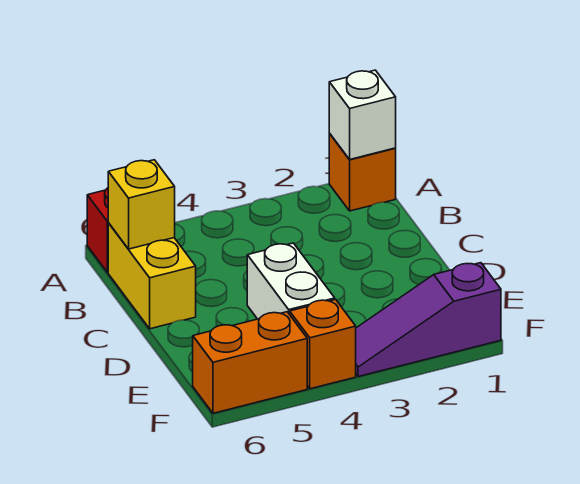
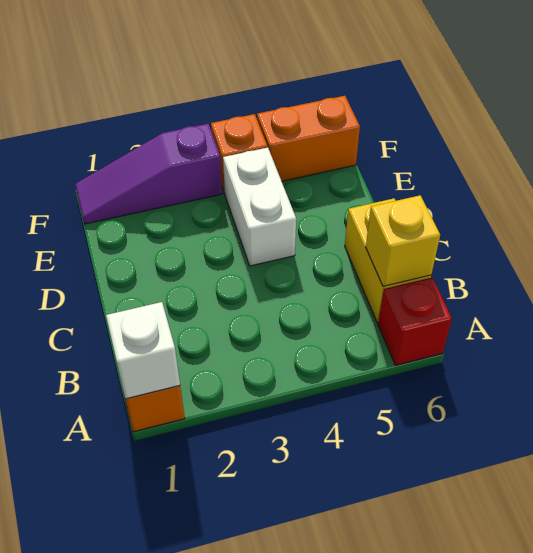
purple 1x3 slope [356,263,501,377] -> purple 1x3 slope turned to [75,124,222,224]

